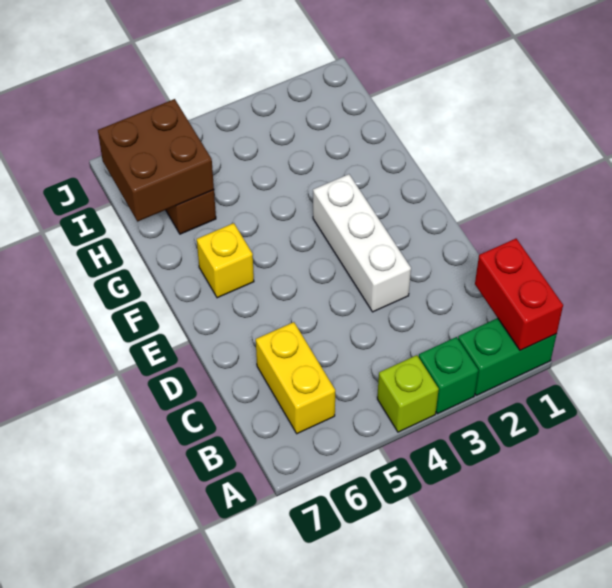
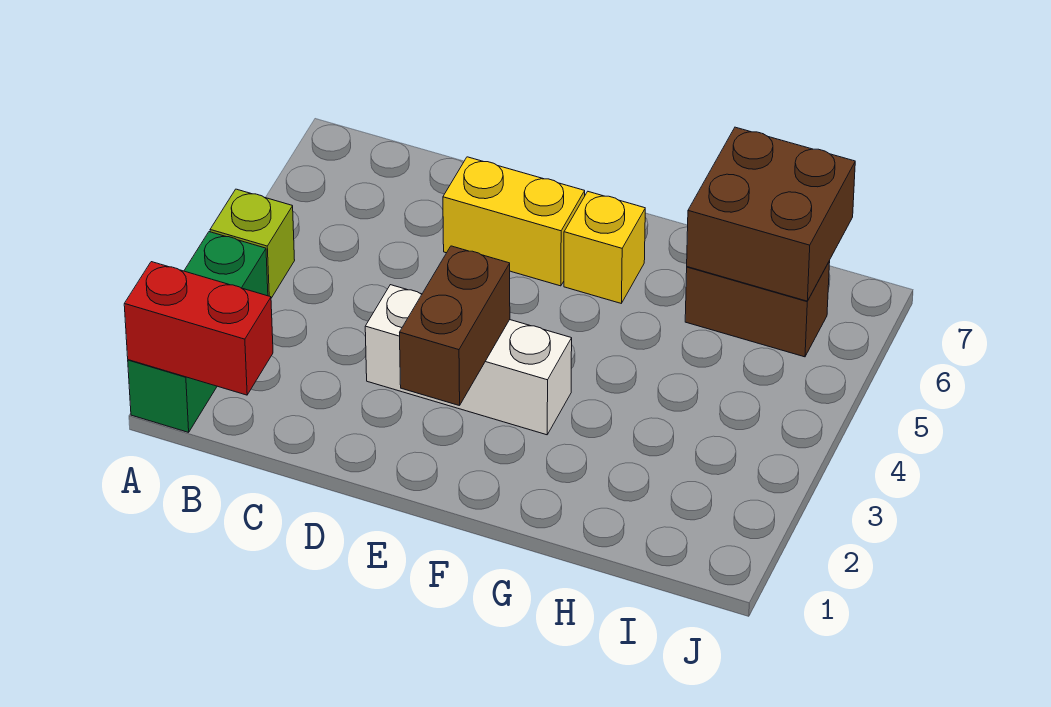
yellow 1x2 brick [256,322,335,434] -> yellow 1x2 brick moved to [443,157,585,286]
none -> brown 1x2 brick [400,246,510,406]

